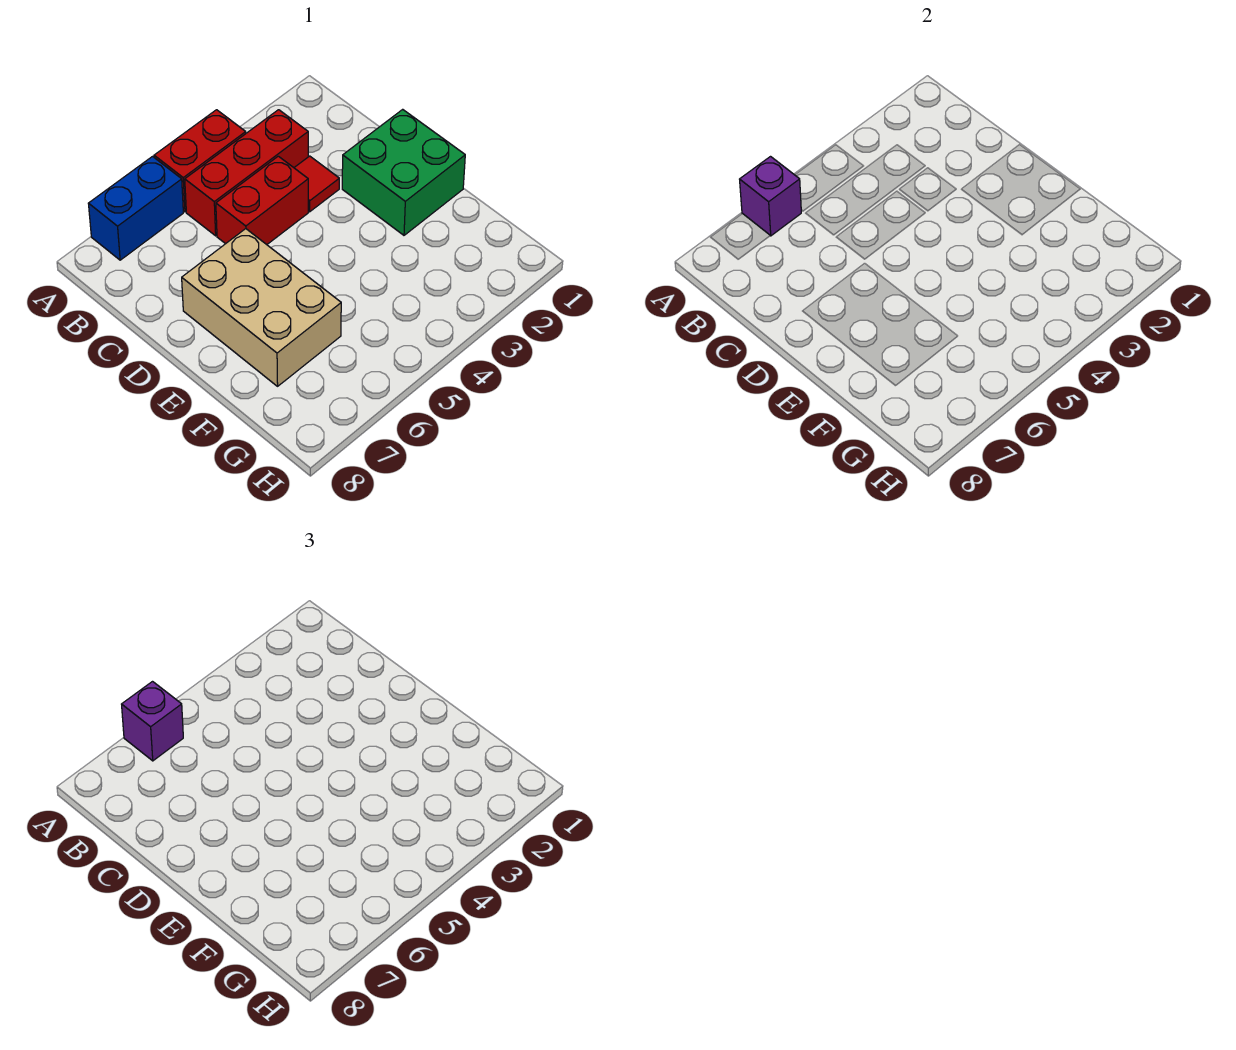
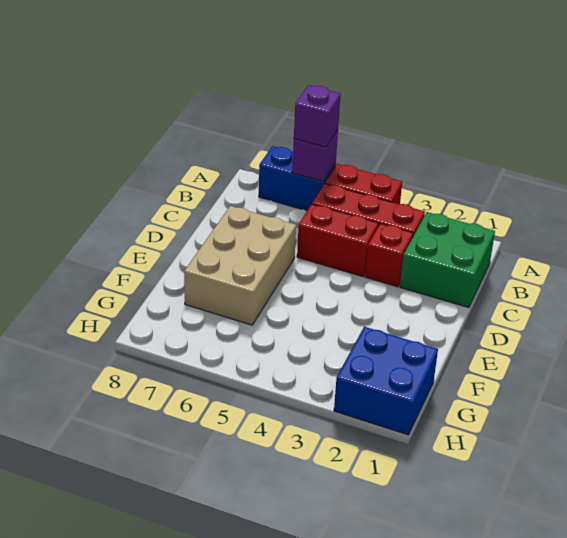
red 1x1 tile [294,156,339,212] -> red 1x1 brick [365,223,413,287]
green 2x2 brick [342,109,465,235] -> green 2x2 brick moved to [400,212,495,308]
none -> blue 2x2 brick [334,327,438,435]

